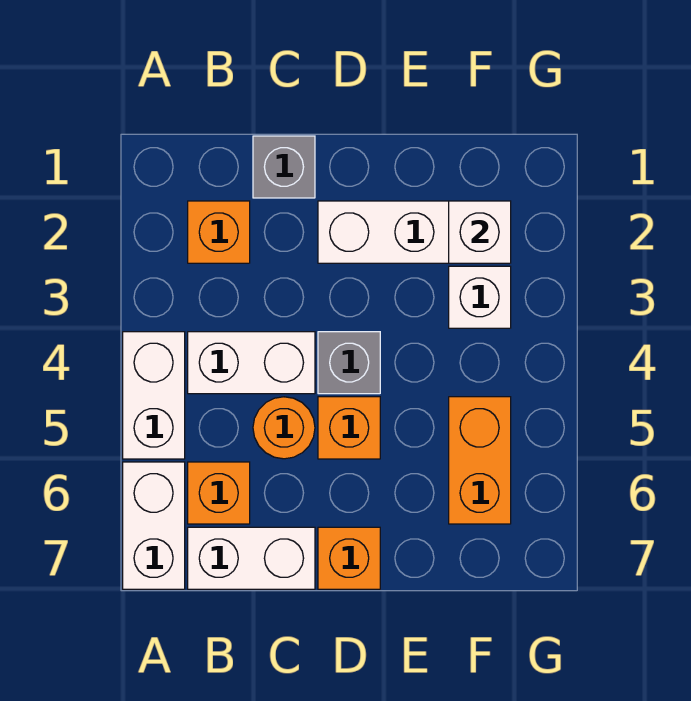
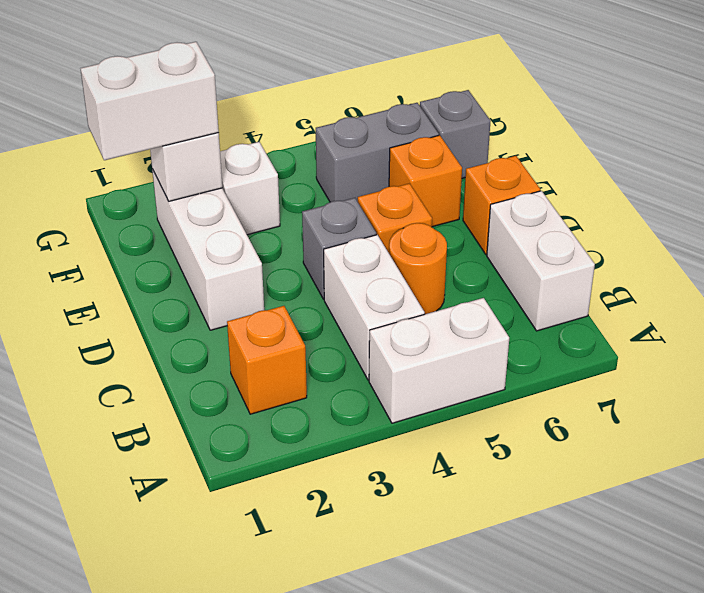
white 1x2 brick [123,462,185,589] -> white 1x2 brick moved to [80,42,219,160]
orange 1x1 brick [188,462,250,524] -> orange 1x1 brick moved to [389,135,462,227]
grey 1x1 brick [253,136,315,198] -> grey 1x1 brick moved to [420,90,491,178]
orange 1x2 brick [449,397,511,524] -> grey 1x2 brick [316,103,439,202]

